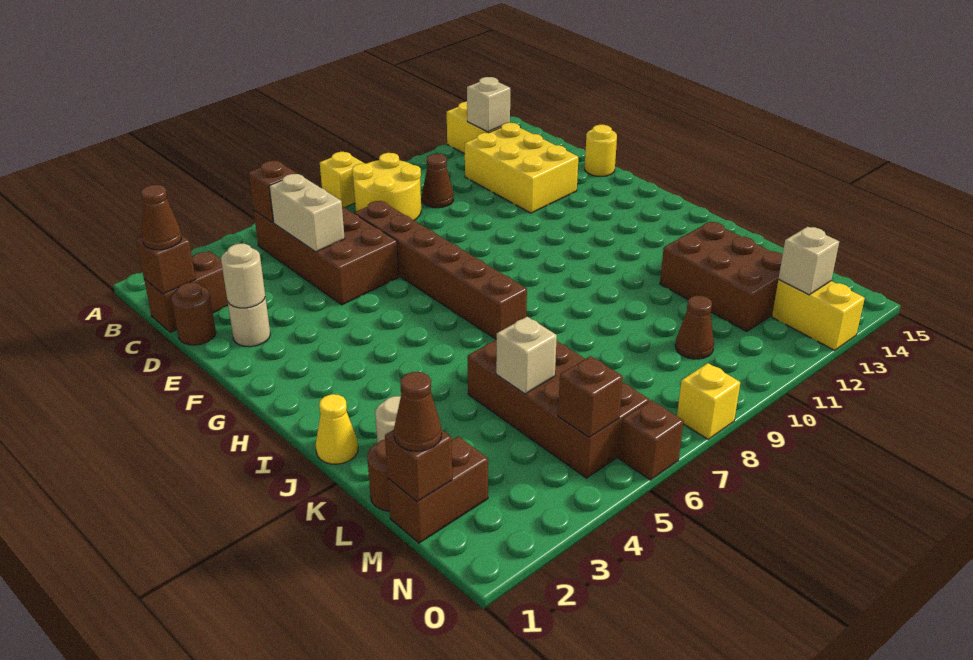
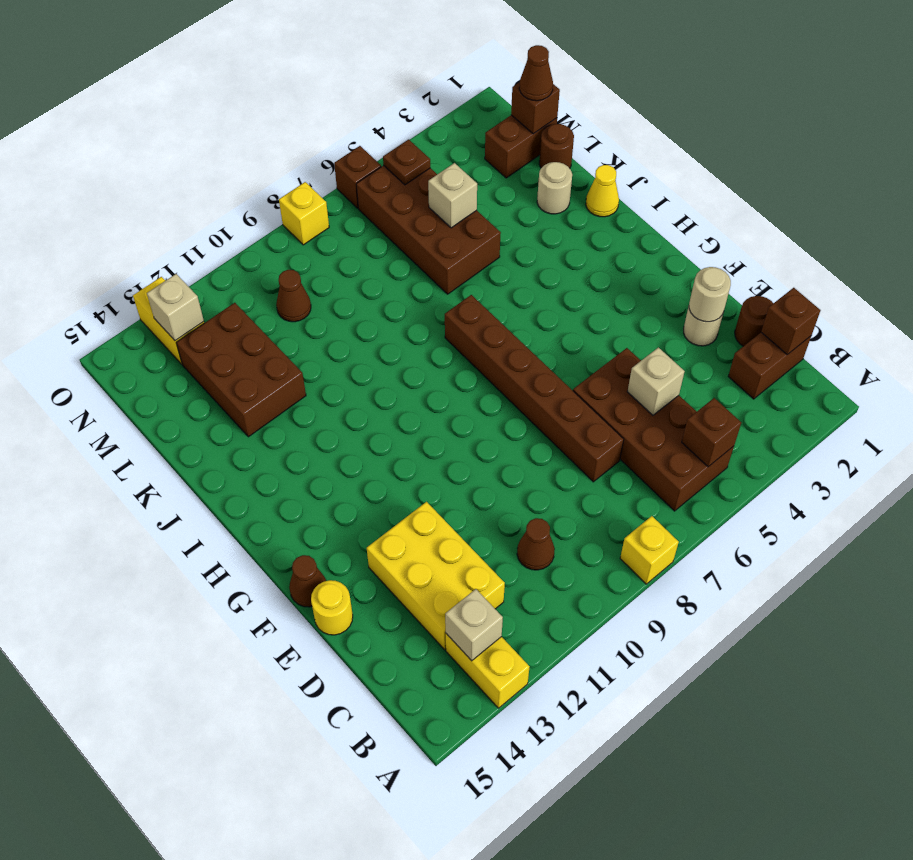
yellow 2x2 round brick [352,153,421,220] -> none
brown 1x1 cone [141,185,182,250] -> brown 1x1 cone moved to [289,555,326,607]
tan 1x2 brick [269,174,345,252] -> tan 1x1 brick [627,347,685,415]
brown 1x1 brick [558,356,623,437] -> brown 1x1 plate [383,139,430,185]

